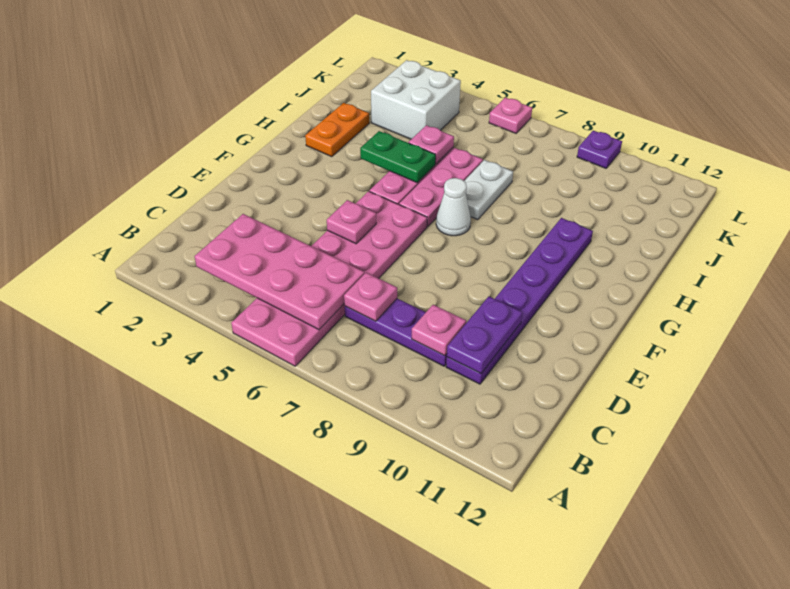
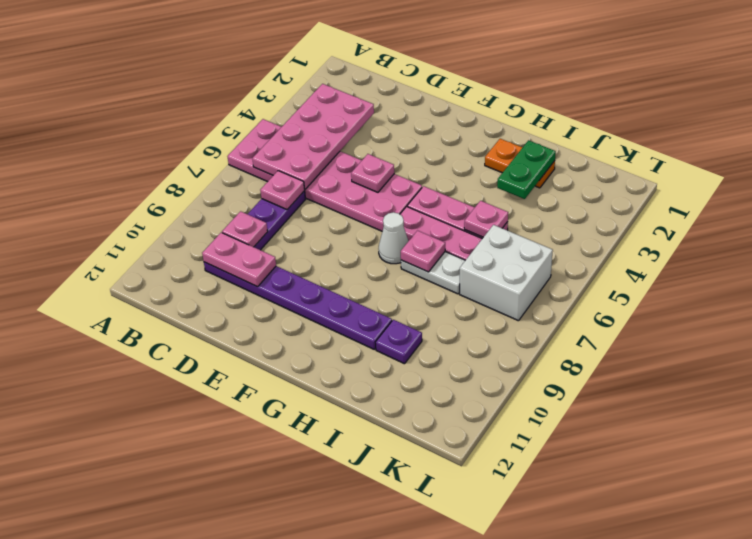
purple 1x2 plate [447,296,523,374] -> pink 1x2 plate [202,233,276,287]
green 1x2 plate [360,131,436,183] -> green 1x2 plate moved to [497,140,556,199]
white 2x2 brick [371,60,461,139] -> white 2x2 brick moved to [460,225,553,321]
pink 1x1 plate [489,97,532,133] -> pink 1x1 plate moved to [401,231,445,272]
purple 1x1 plate [577,130,622,168] -> purple 1x1 plate moved to [376,320,422,364]

